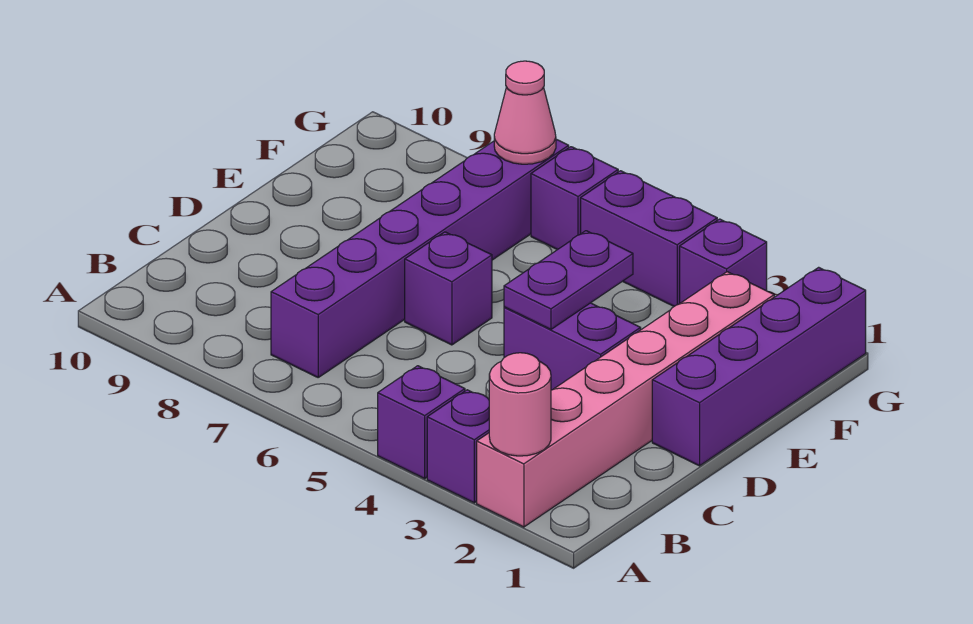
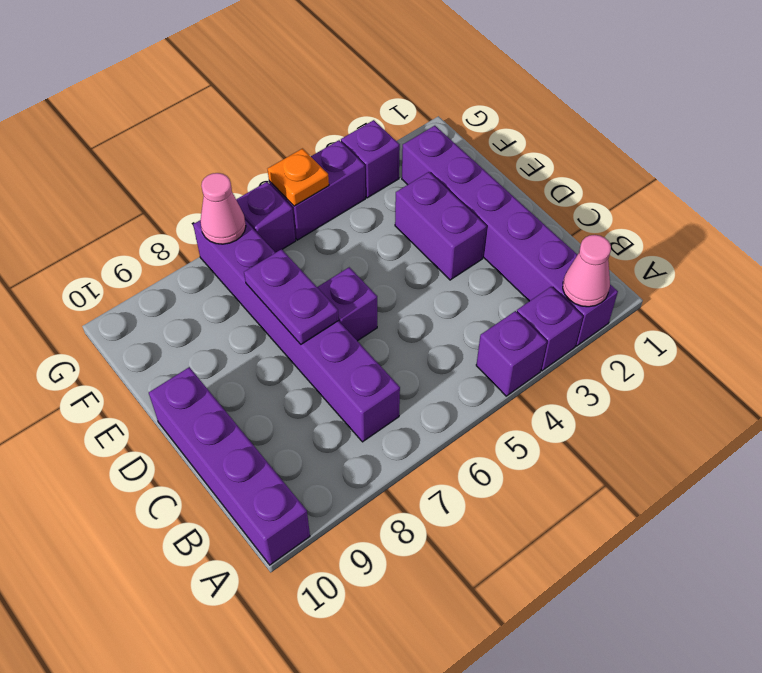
pink 1x6 brick [477,272,774,527] -> purple 1x6 brick [402,126,618,346]
pink 1x1 round brick [489,353,551,456] -> pink 1x1 cone [563,235,611,307]
purple 1x4 brick [652,267,866,466] -> purple 1x4 brick moved to [149,367,310,565]
purple 1x2 brick [504,303,641,390] -> purple 1x2 brick turned to [395,172,487,280]
purple 1x2 plate [504,231,633,329] -> purple 1x2 plate moved to [244,249,339,344]
none -> orange 1x1 plate [268,149,329,206]

